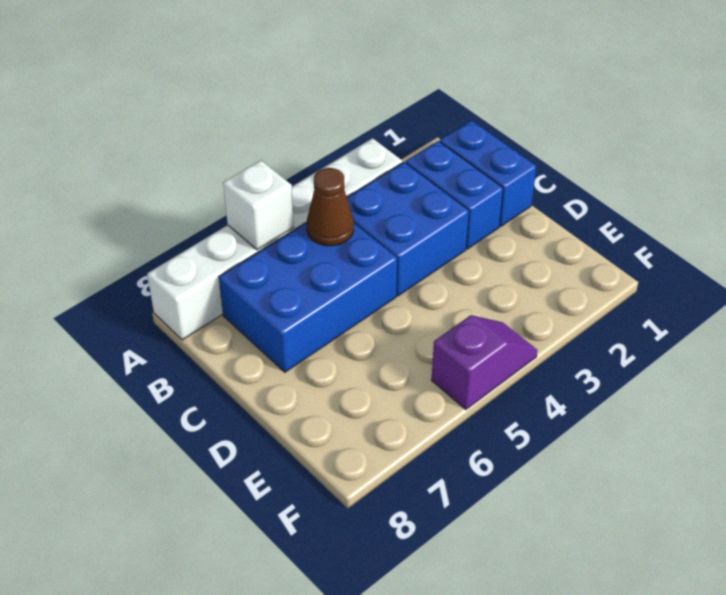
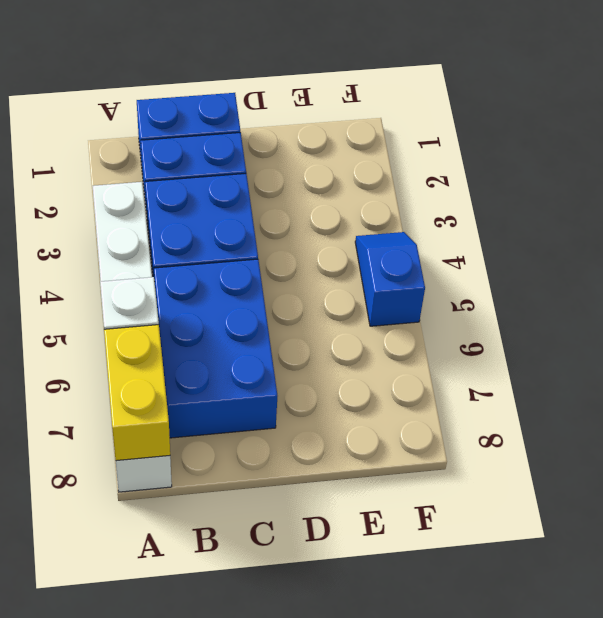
none -> yellow 1x2 brick [104,325,170,461]
brown 1x1 cone [307,168,354,246] -> none
purple 1x2 slope [432,315,537,409] -> blue 1x2 slope [355,232,425,326]

